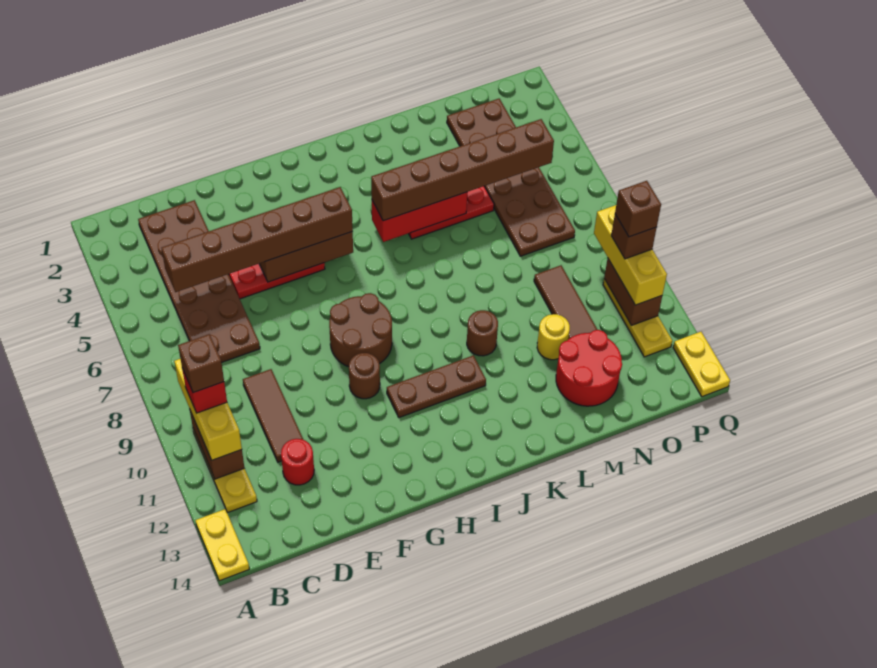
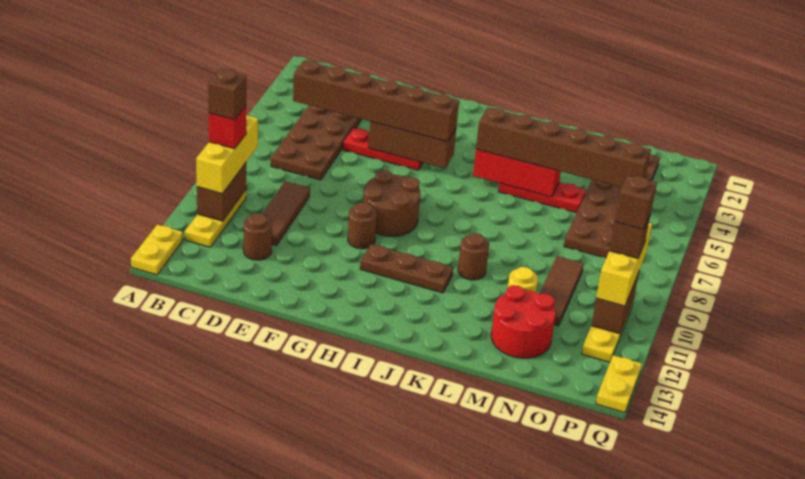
red 1x1 round brick [281,439,314,485] -> brown 1x1 round brick [243,213,272,260]

